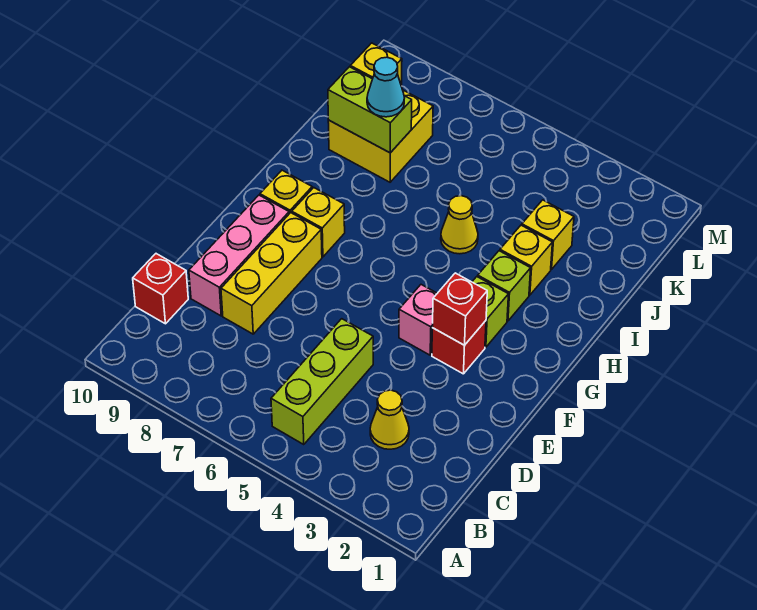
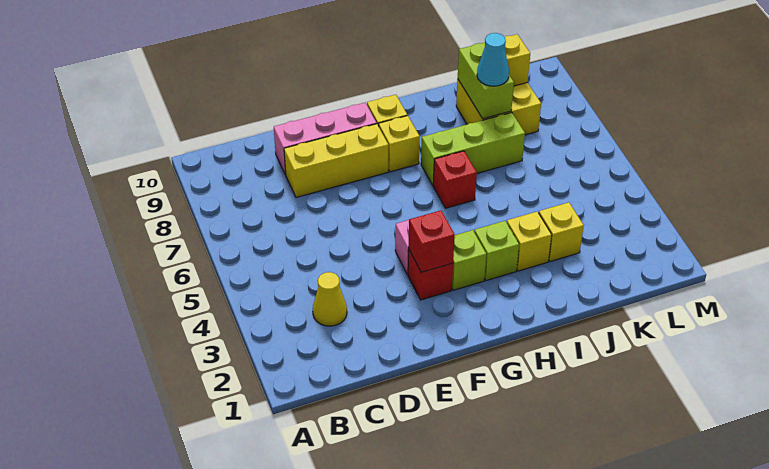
lime 1x3 brick [271,319,373,445] -> lime 1x3 brick moved to [421,113,525,185]
red 1x1 brick [133,254,188,324] -> red 1x1 brick moved to [433,151,477,208]
yellow 1x1 cone [441,196,478,254] -> none

